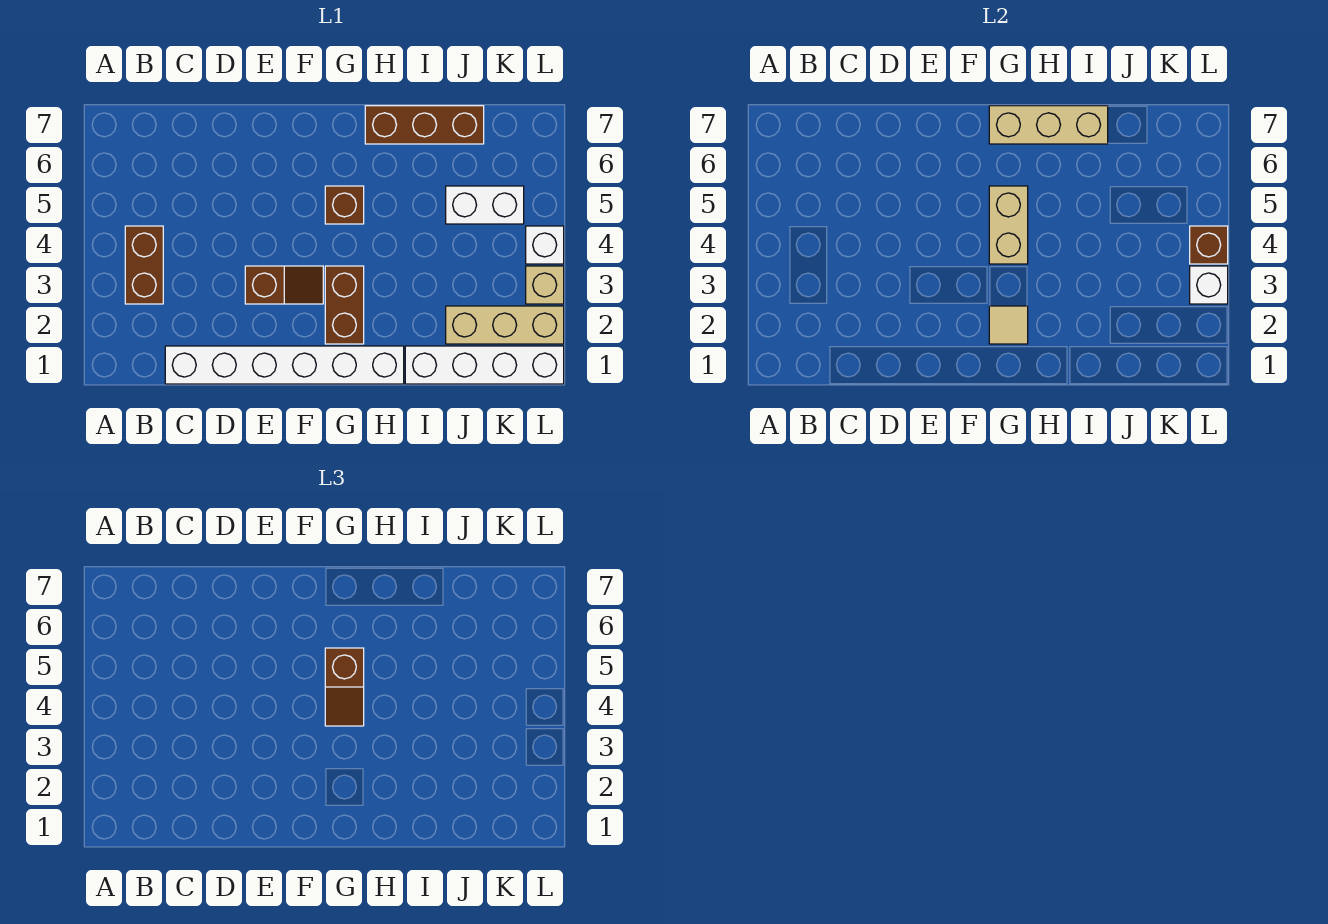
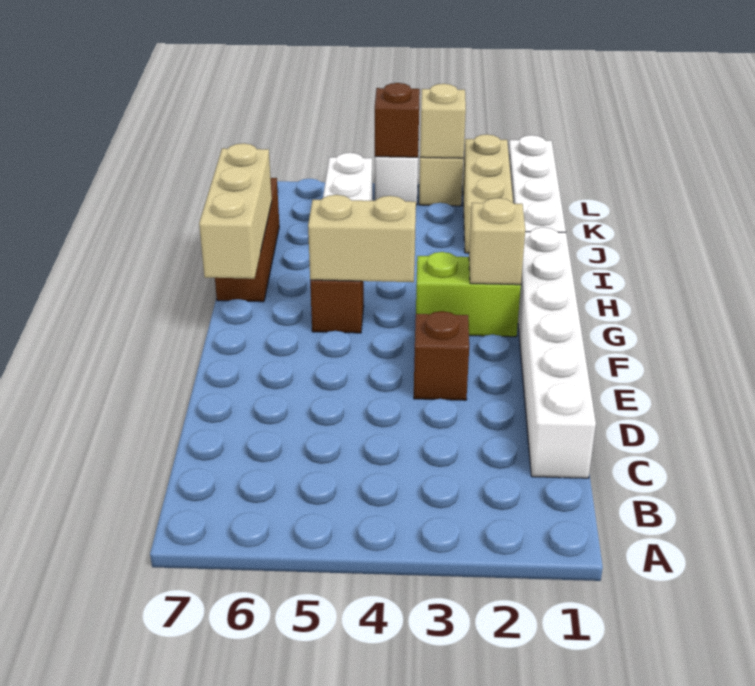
brown 1x2 brick [125,226,163,304] -> none
brown 1x2 brick [325,266,364,344] -> lime 1x2 brick [416,252,521,337]
tan 1x1 tile [989,306,1028,344] -> tan 1x1 brick [469,198,525,285]
brown 1x2 slope [325,648,364,726] -> none
white 1x1 brick [1190,266,1228,304] -> tan 1x1 brick [420,84,466,158]

